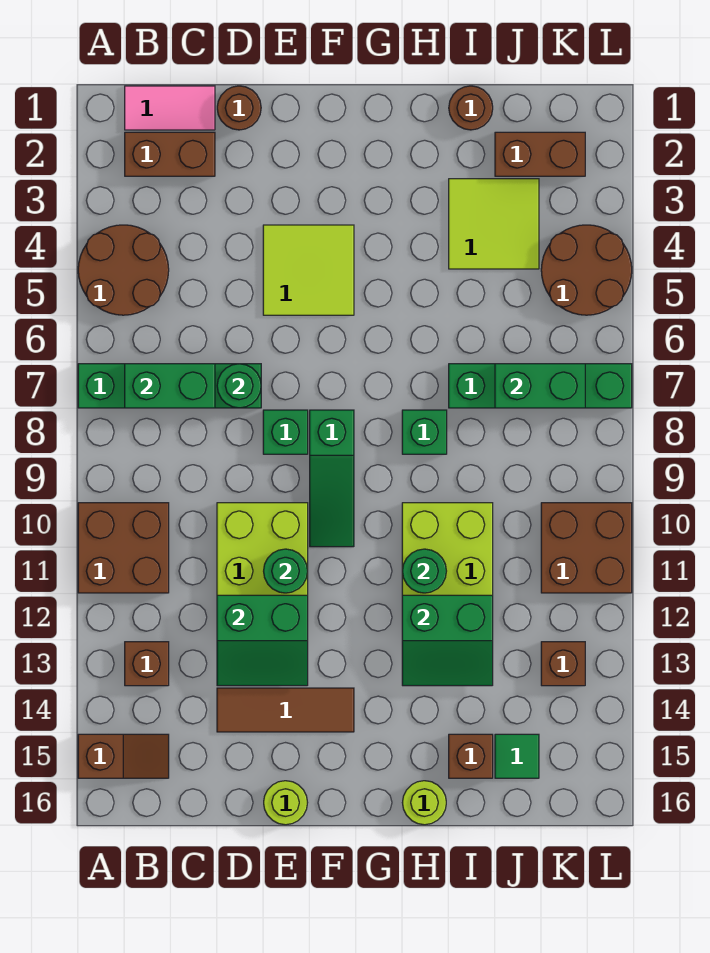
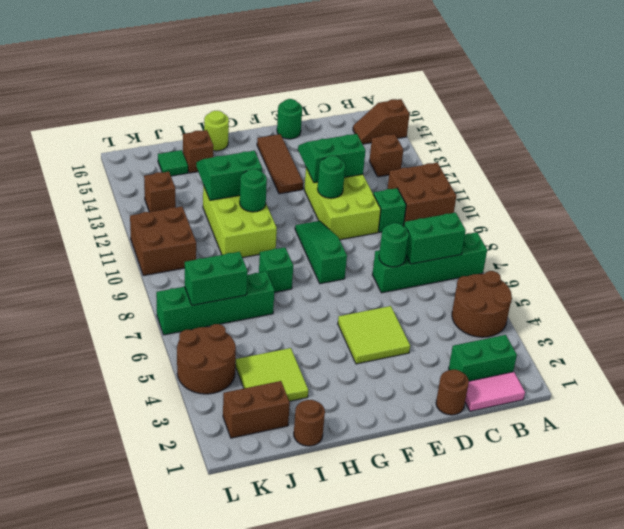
brown 1x2 brick [125,132,215,176] -> green 1x2 brick [449,335,517,381]
brown 1x3 tile [217,688,354,732] -> brown 1x3 tile turned to [257,134,303,194]
green 1x1 brick [263,410,308,454] -> green 1x1 brick moved to [373,188,406,232]
lime 1x1 round brick [264,781,308,825] -> green 1x1 round brick [277,99,302,139]

